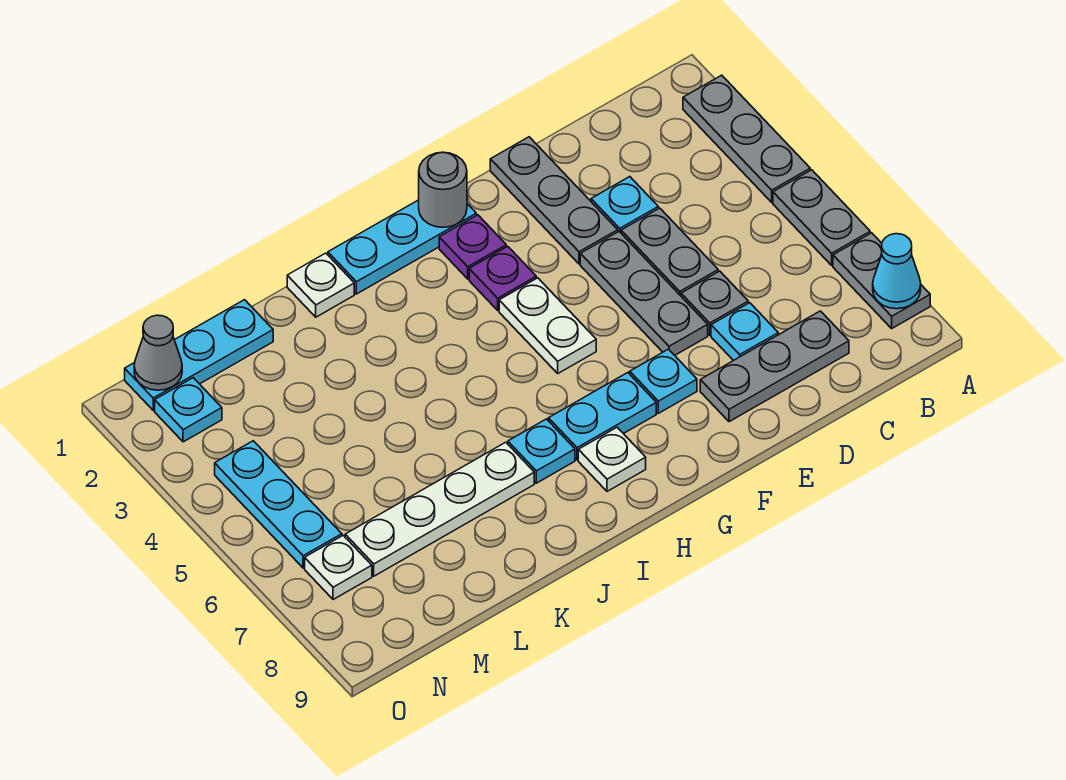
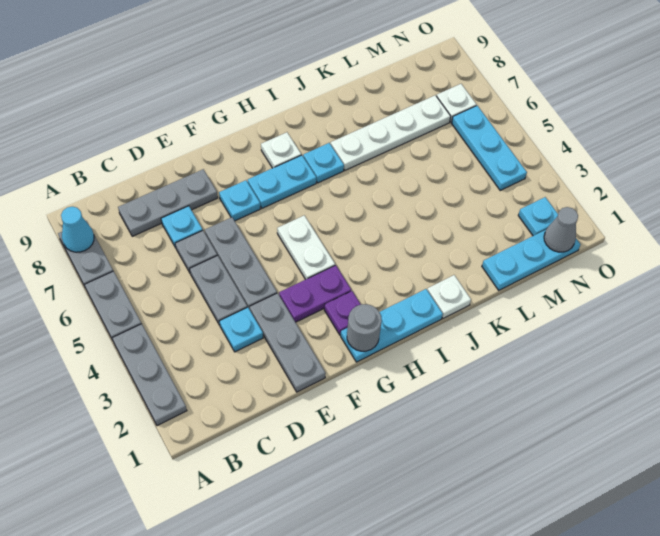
purple 1x1 plate [469,246,536,310] -> purple 1x2 plate [279,265,351,322]

